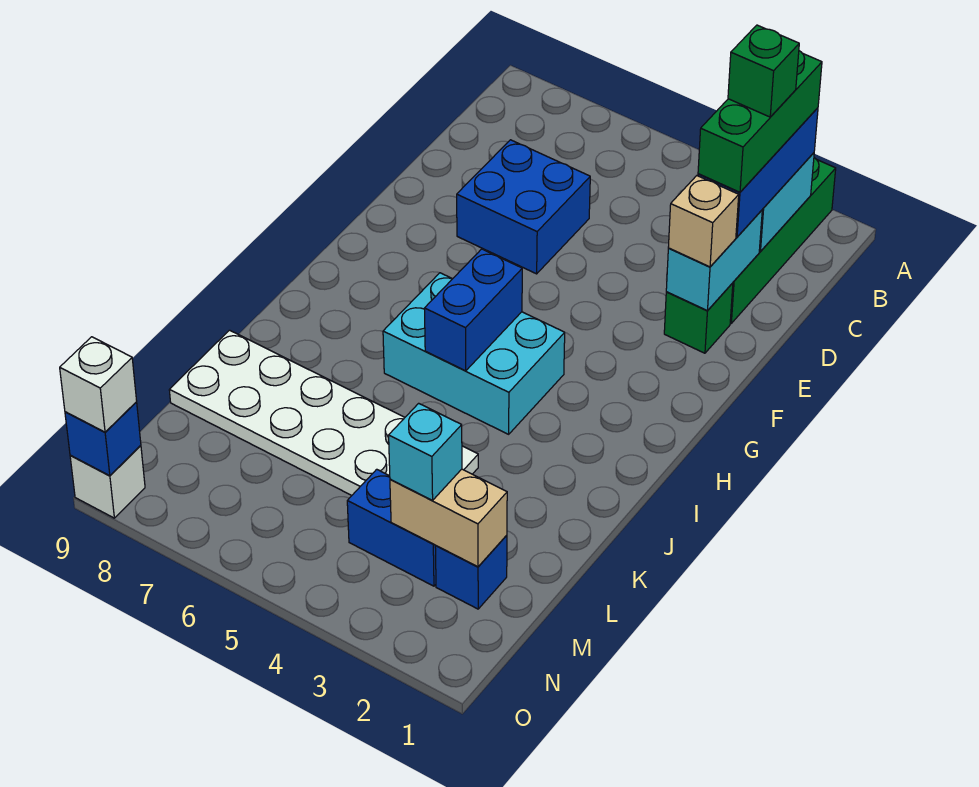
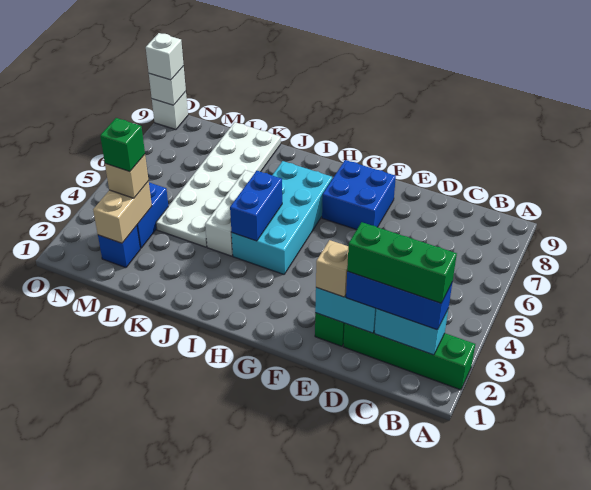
green 1x1 brick [728,25,799,117] -> green 1x1 brick moved to [100,118,145,172]
blue 2x2 brick [457,140,590,274] -> blue 2x2 brick moved to [322,160,396,230]
cyan 2x3 brick [383,273,565,434] -> cyan 2x4 brick [232,161,332,274]
blue 1x2 brick [424,249,522,371] -> blue 1x2 brick turned to [230,171,282,241]
none -> white 1x3 brick [205,170,254,256]
cyan 1x1 brick [389,403,462,500] -> tan 1x1 brick [105,155,149,198]
blue 1x1 brick [65,402,141,476] -> white 1x1 brick [149,66,186,105]

